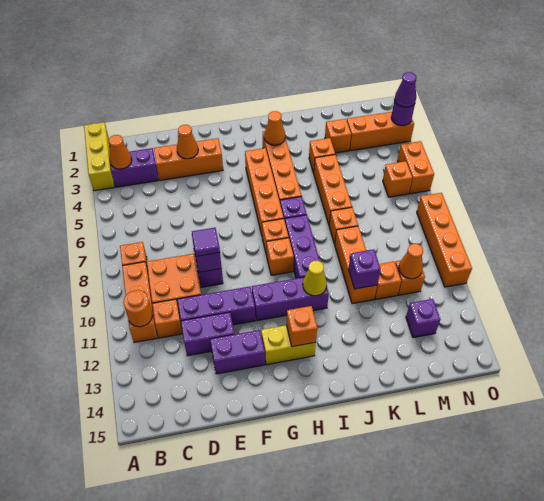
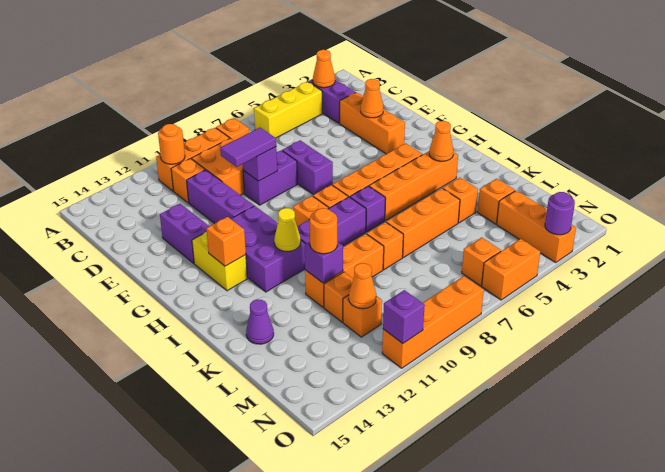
yellow 1x3 brick [84,122,115,191] -> yellow 1x3 brick moved to [254,82,322,138]
purple 1x2 brick [181,312,234,356] -> purple 1x2 brick moved to [282,140,333,195]
purple 1x1 tile [192,228,220,256] -> purple 1x2 tile [220,128,276,167]
purple 1x3 brick [252,277,329,321] -> purple 2x3 brick [231,206,306,292]
none -> orange 1x1 round brick [310,208,337,254]
purple 1x1 brick [406,299,440,338] -> purple 1x1 brick moved to [383,290,425,343]
purple 1x1 cone [395,72,416,107] -> purple 1x1 cone moved to [246,300,274,344]

